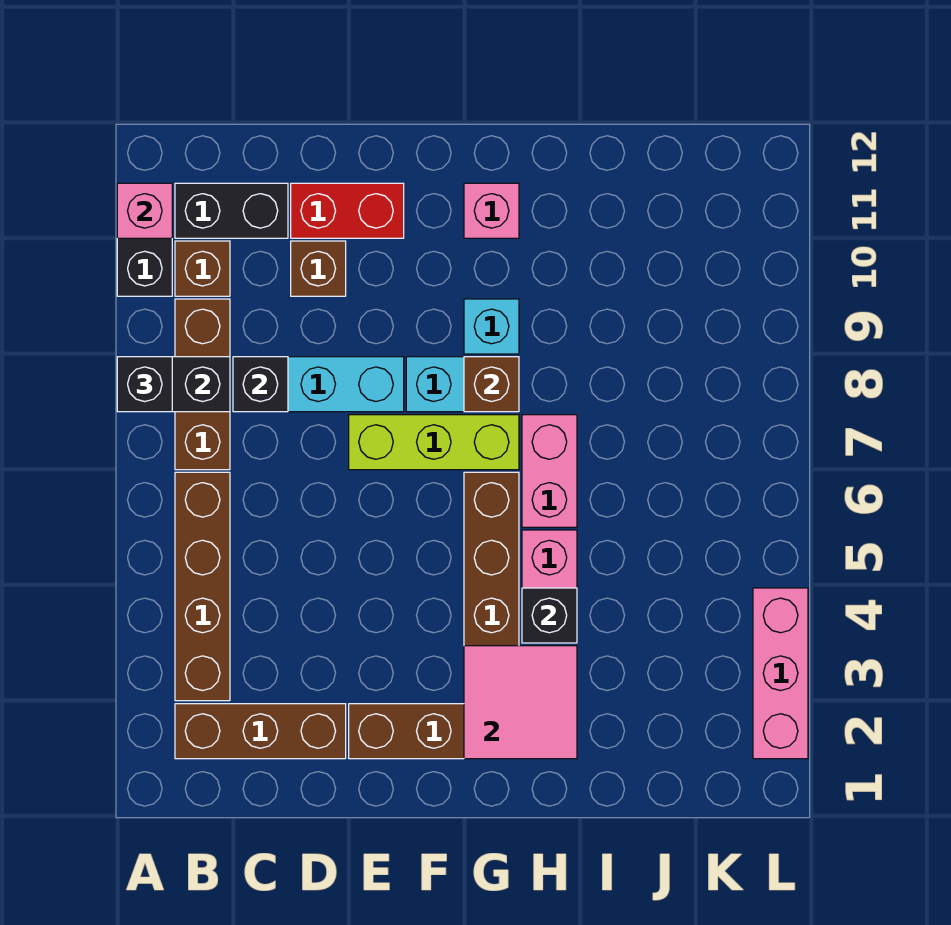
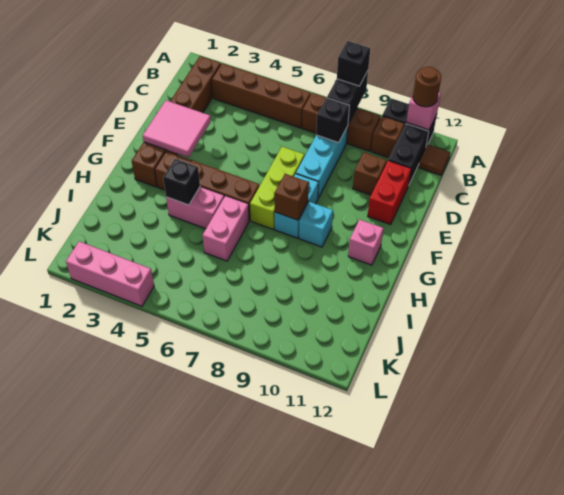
none -> brown 1x1 round brick [413,67,441,107]
none -> brown 1x1 tile [419,145,450,175]
pink 2x2 tile [464,646,577,759] -> pink 2x2 tile moved to [143,100,211,158]
pink 1x2 brick [522,415,577,527] -> pink 1x2 brick turned to [202,196,249,261]

